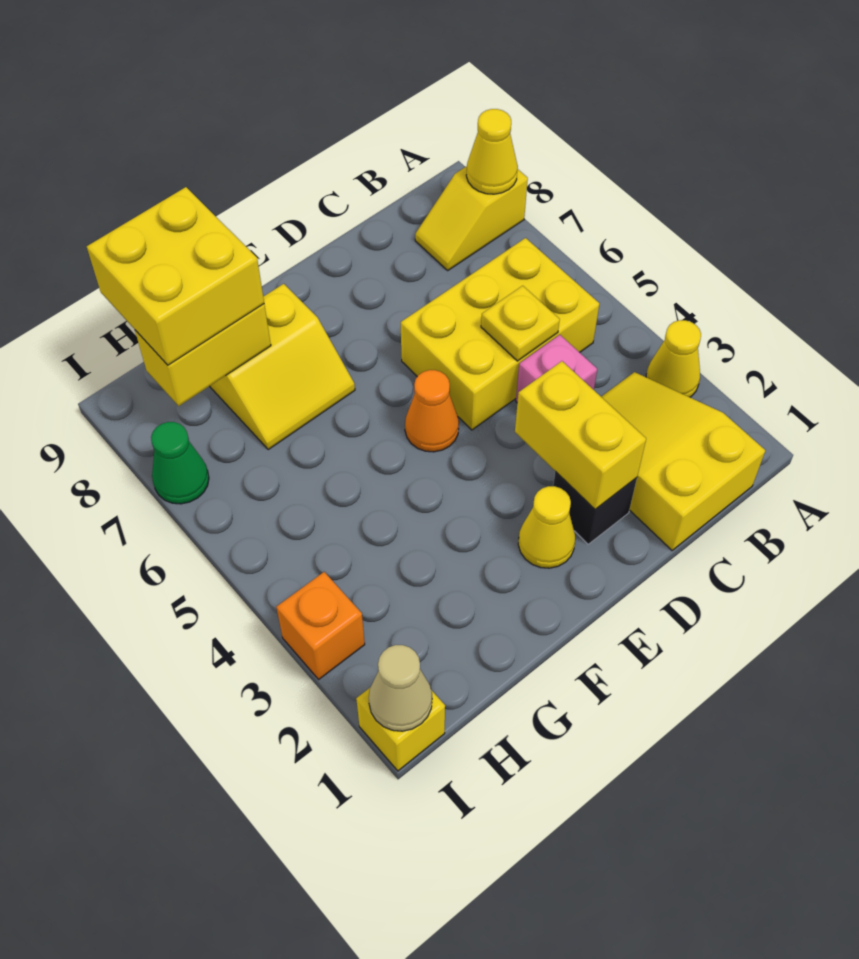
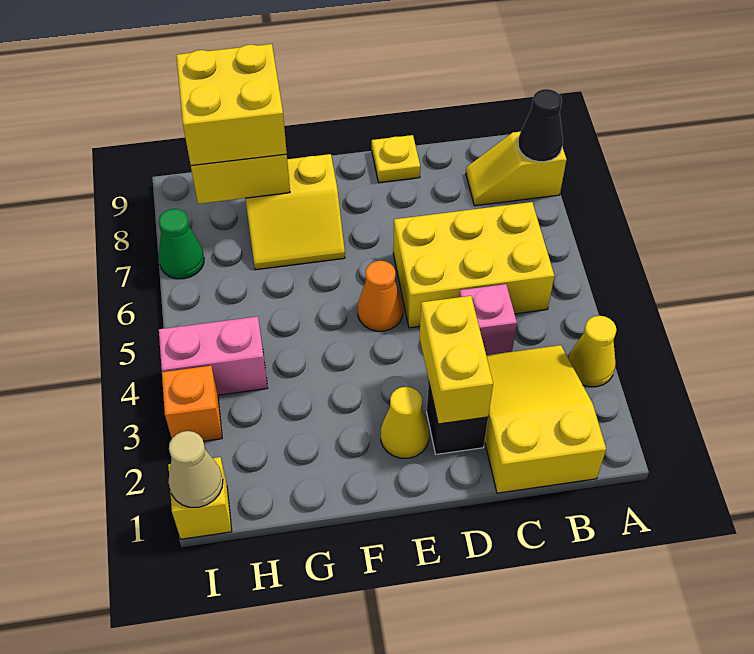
yellow 1x1 cone [466,109,518,194] -> black 1x1 cone [518,89,563,162]
yellow 1x1 plate [481,286,560,361] -> yellow 1x1 plate moved to [372,135,420,183]
none -> pink 1x2 brick [159,316,268,395]

